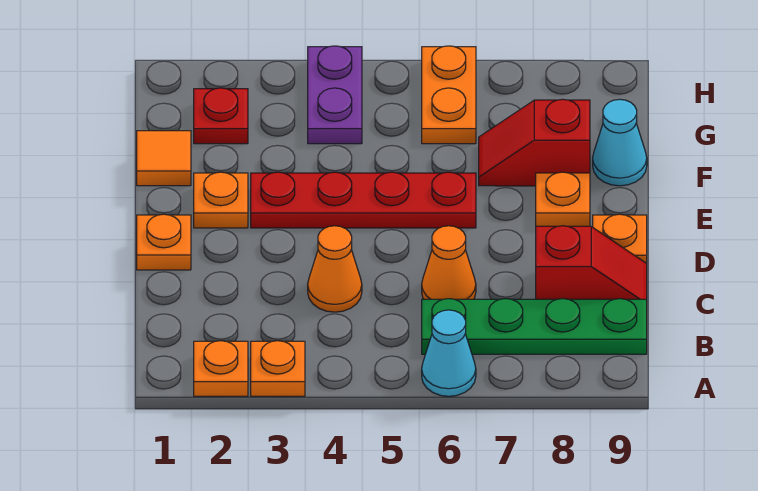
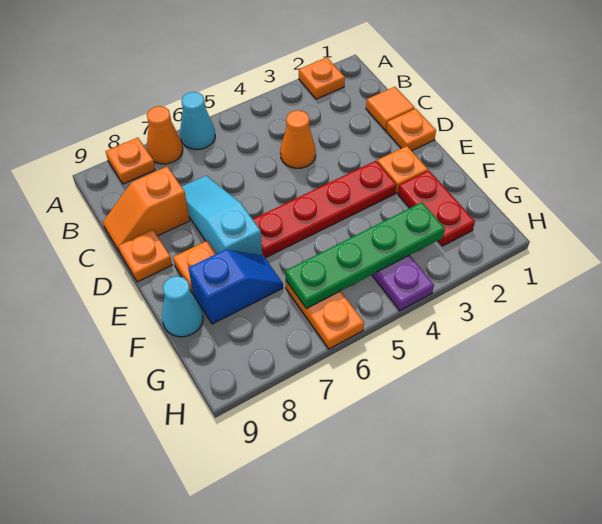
orange 1x1 plate [251,341,305,396] -> orange 1x1 plate moved to [105,138,155,184]
green 1x4 plate [422,299,647,354] -> green 1x4 plate moved to [285,202,445,309]
orange 1x1 cone [422,226,476,299] -> orange 1x1 cone moved to [147,106,183,164]
none -> cyan 1x3 slope [182,176,262,255]
red 1x2 slope [536,226,647,299] -> orange 1x2 slope [103,167,190,252]
orange 1x1 tile [137,131,191,186] -> orange 1x1 tile moved to [366,87,415,130]
red 1x2 slope [479,99,590,186] -> blue 1x2 slope [188,250,283,324]
red 1x1 plate [194,88,248,144] -> red 1x2 plate [398,171,475,246]

